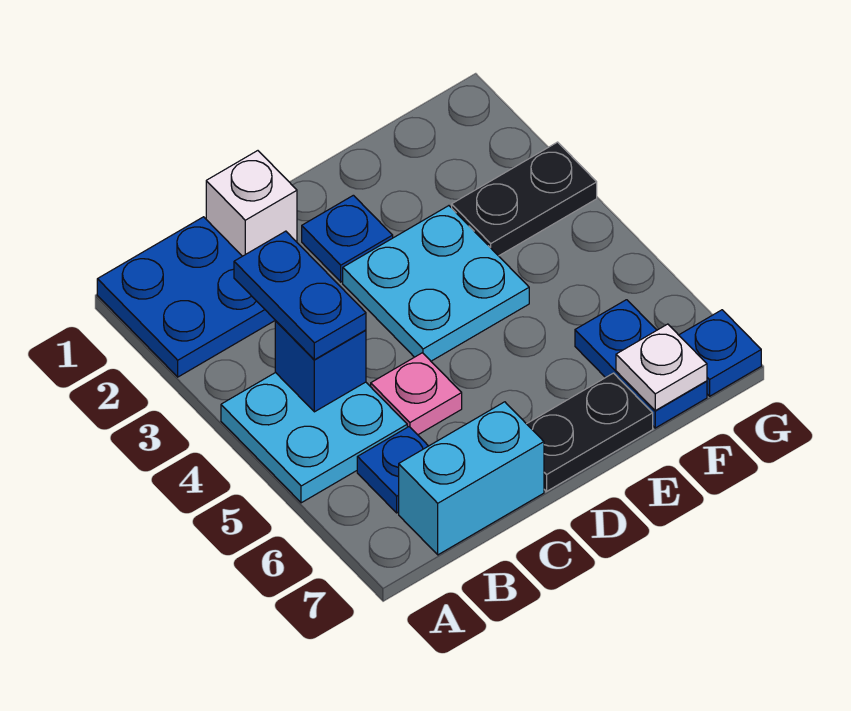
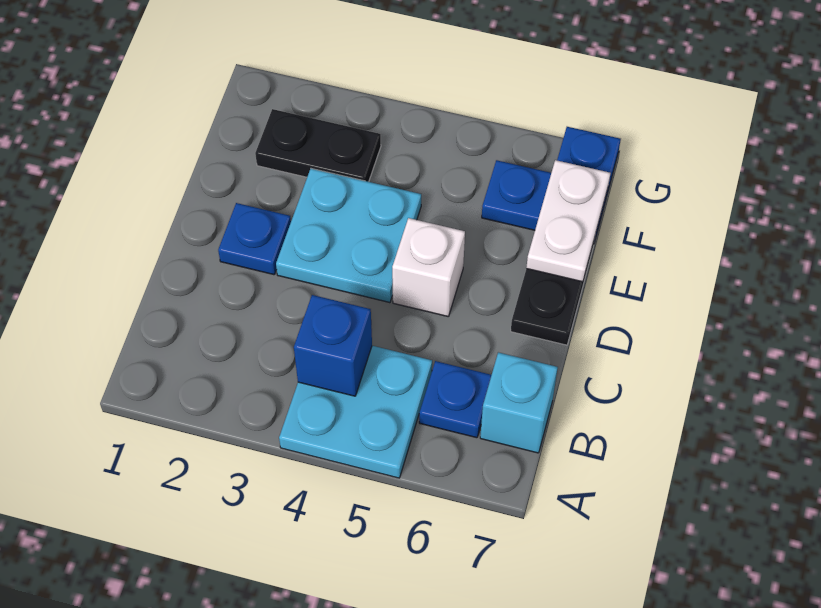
blue 2x2 plate [97,217,275,377] -> none
blue 1x2 plate [234,231,366,360] -> none
cyan 1x2 brick [399,402,544,555] -> cyan 1x1 brick [480,352,558,453]
white 1x1 brick [206,151,297,256] -> white 1x1 brick moved to [392,218,465,317]
pink 1x1 plate [371,353,462,435] -> none
black 1x2 plate [452,142,597,256] -> black 1x2 plate turned to [255,109,381,182]
white 1x1 plate [616,324,707,411] -> white 1x2 plate [526,160,610,282]

